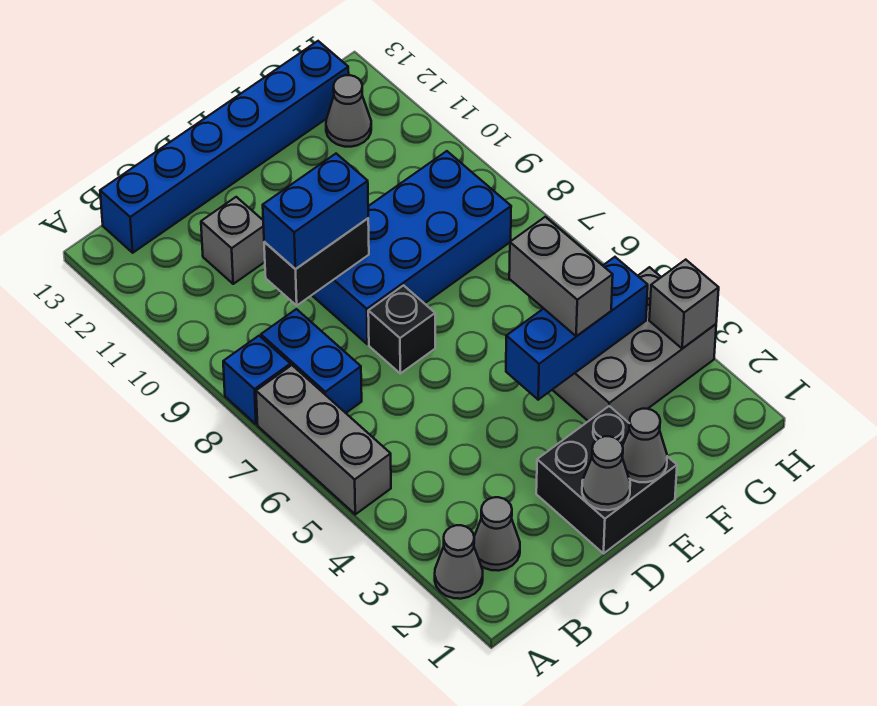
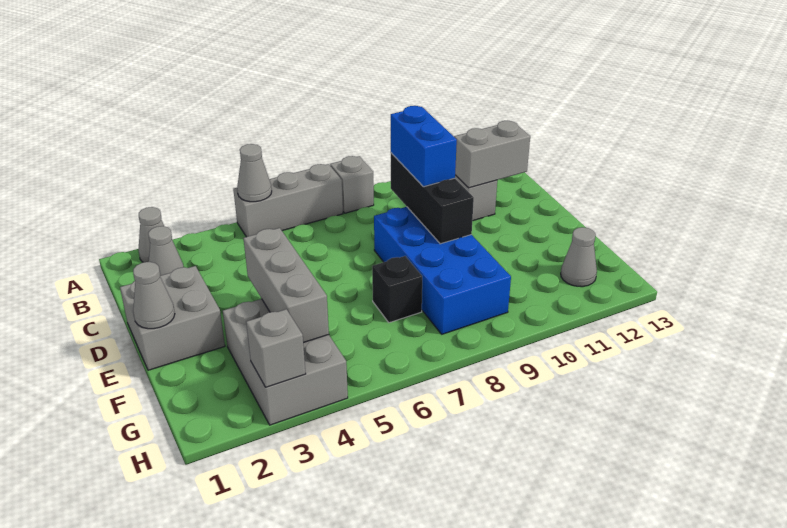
blue 1x1 brick [223,336,290,424] -> grey 1x1 brick [330,156,374,213]
blue 1x2 brick [261,309,362,413] -> none
blue 1x6 brick [100,41,349,253] -> none
black 1x2 brick [264,219,369,305] -> black 1x3 brick [391,153,474,244]
black 2x2 brick [536,406,677,553] -> grey 2x2 brick [120,266,225,370]
grey 1x1 cone [582,436,630,510] -> grey 1x1 cone moved to [237,144,272,202]
black 1x1 brick [368,285,435,373] -> black 1x1 brick moved to [372,256,422,323]
blue 1x3 brick [506,257,648,400] -> grey 1x3 brick [243,228,329,343]
grey 1x2 brick [509,217,613,336] -> grey 1x2 brick moved to [454,121,530,188]

